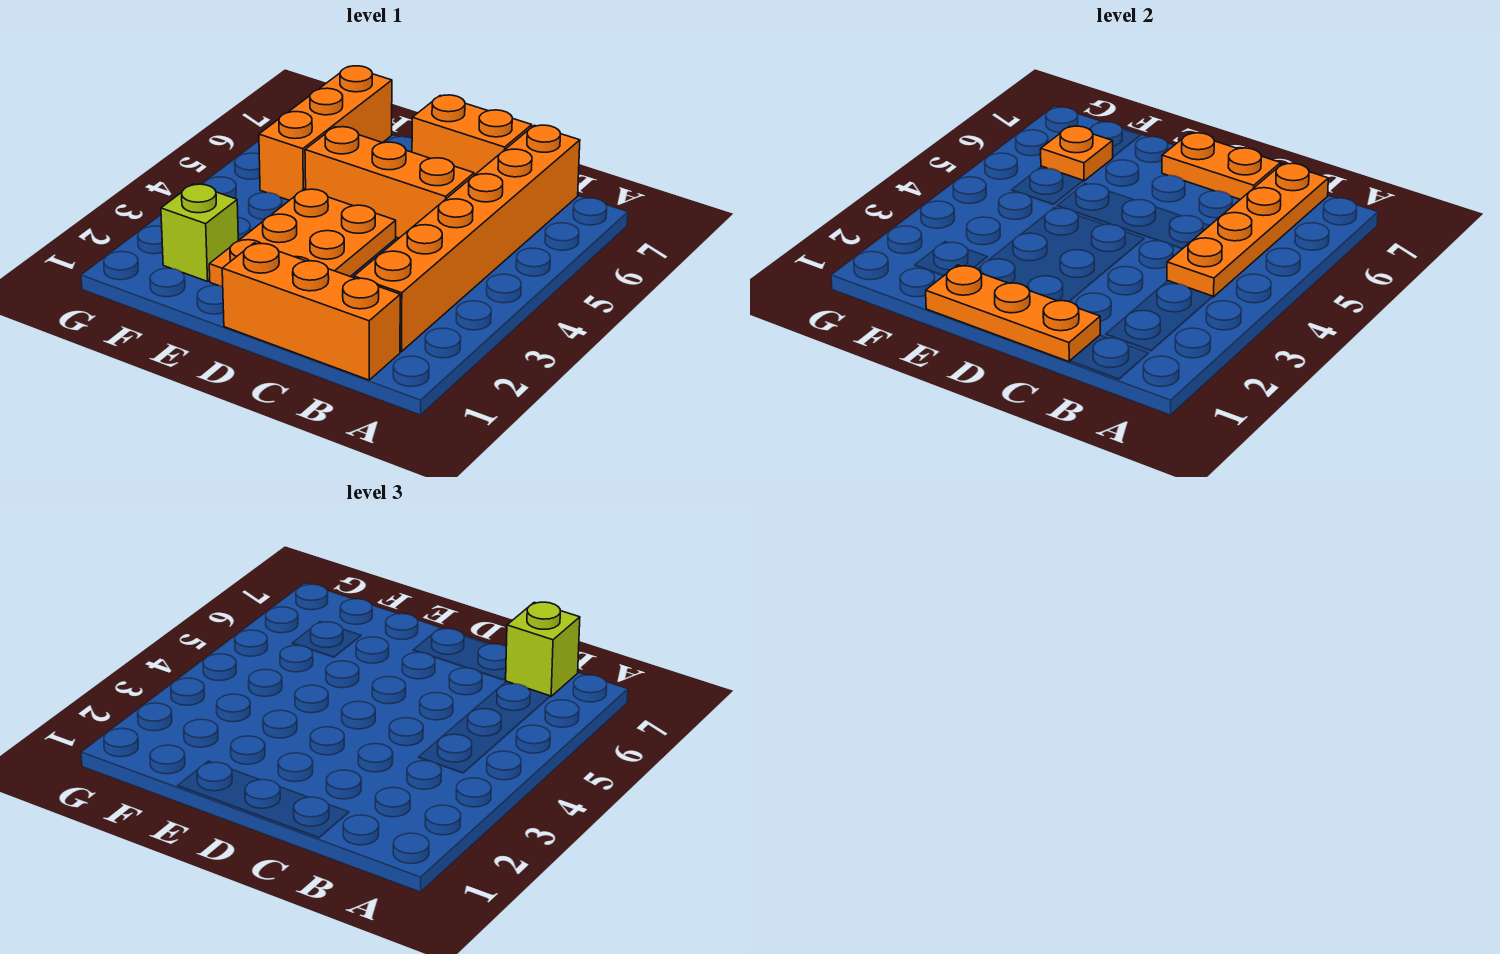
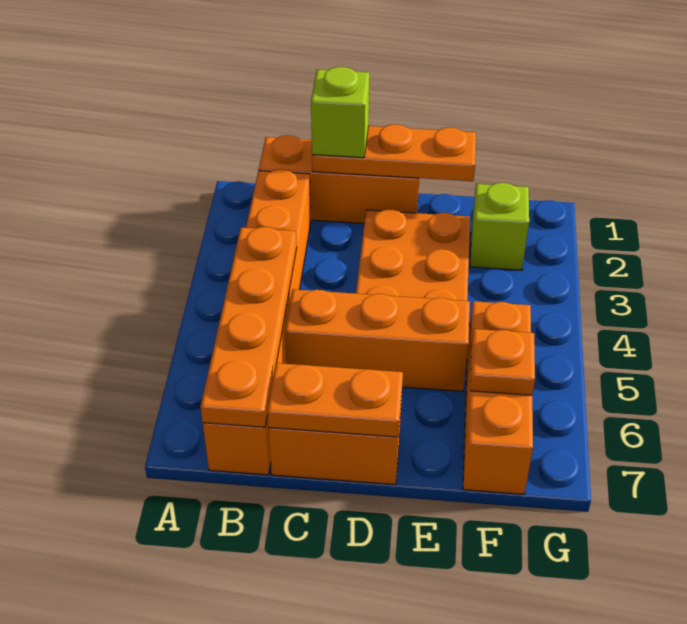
lime 1x1 brick [506,602,580,696] -> lime 1x1 brick moved to [311,67,370,158]

